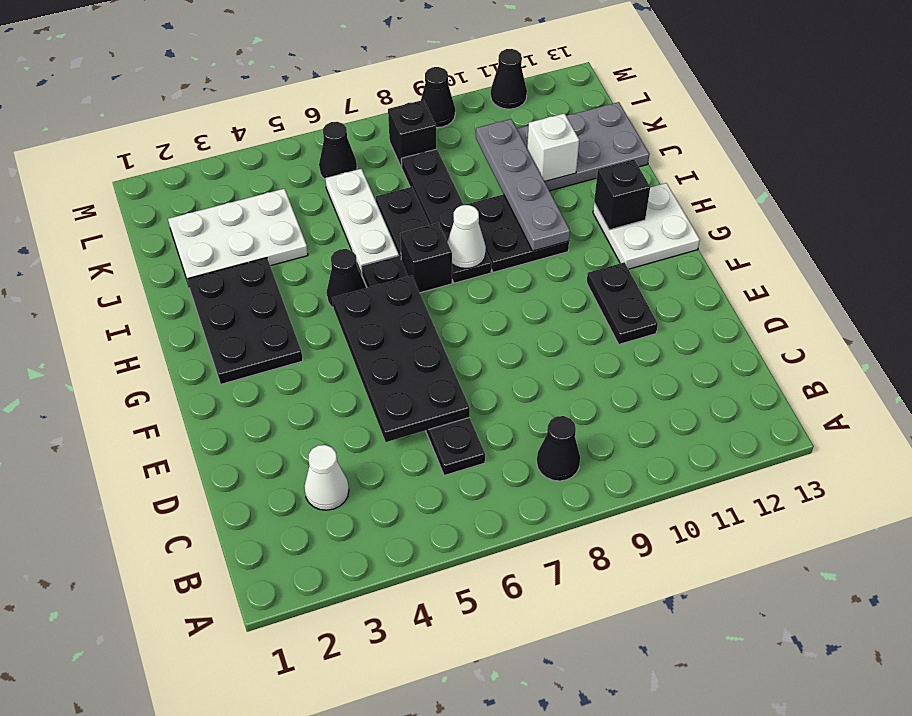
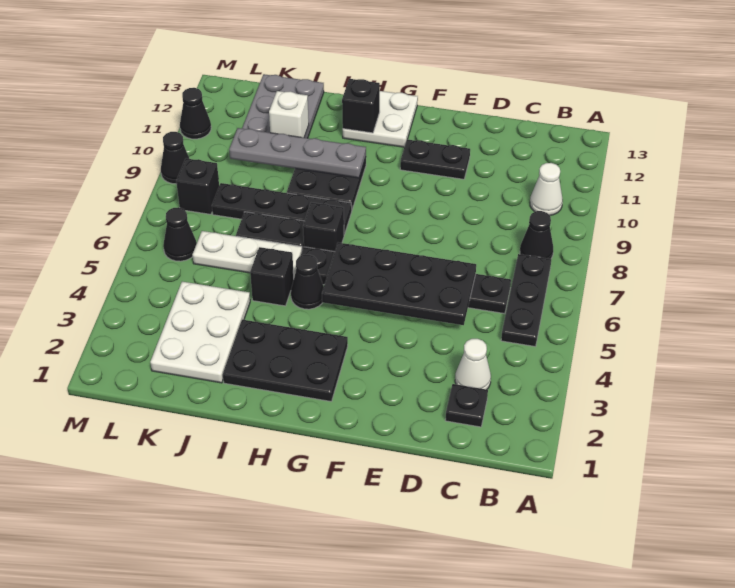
none -> black 1x3 plate [501,254,552,347]
none -> black 1x1 plate [445,384,488,427]
white 1x1 cone [447,205,486,269] -> white 1x1 cone moved to [530,163,563,215]
none -> black 1x1 brick [250,247,294,306]

